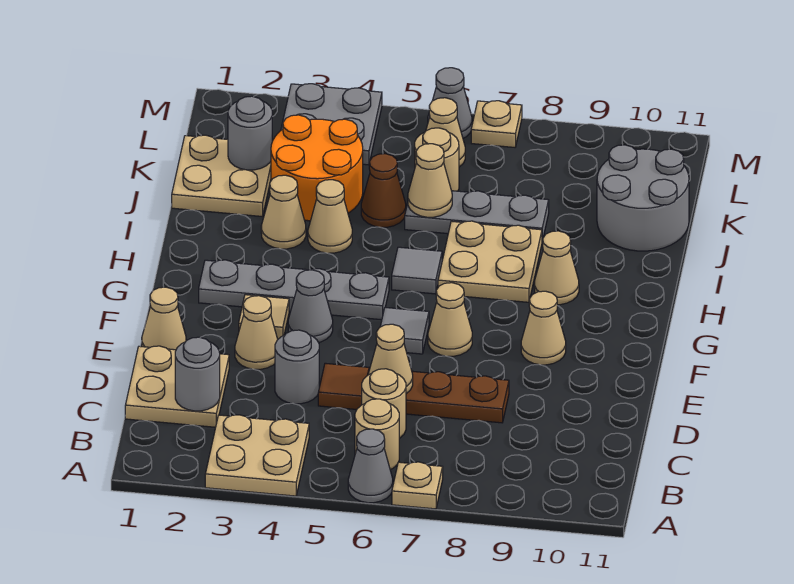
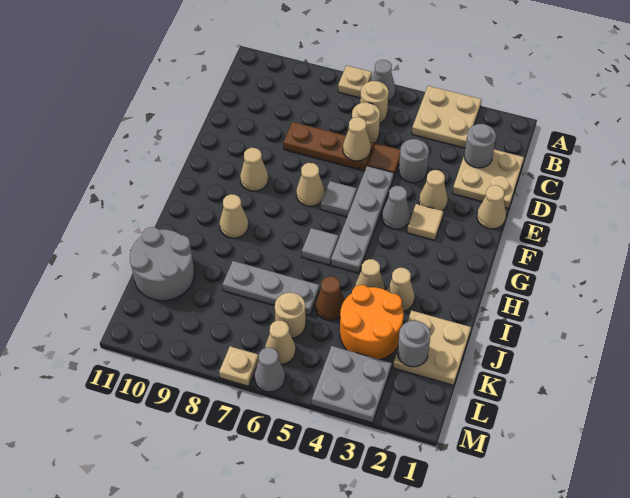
grey 1x4 plate [199,260,389,320] -> grey 1x4 plate turned to [331,166,394,273]
tan 2x2 plate [438,221,542,302] -> none
tan 1x1 cone [408,144,452,217] -> none

